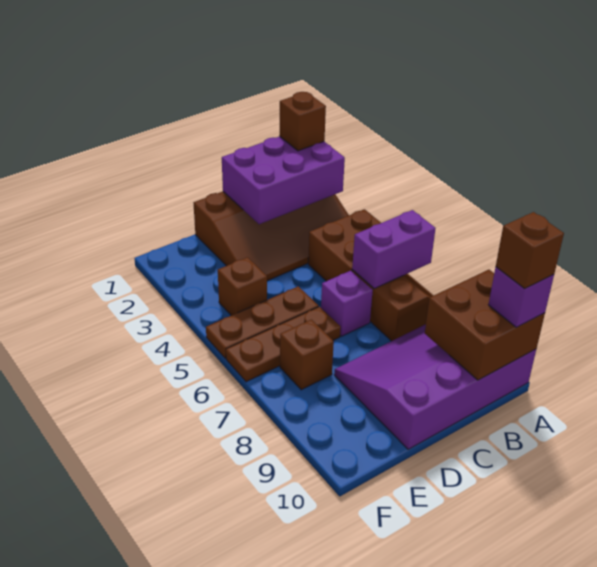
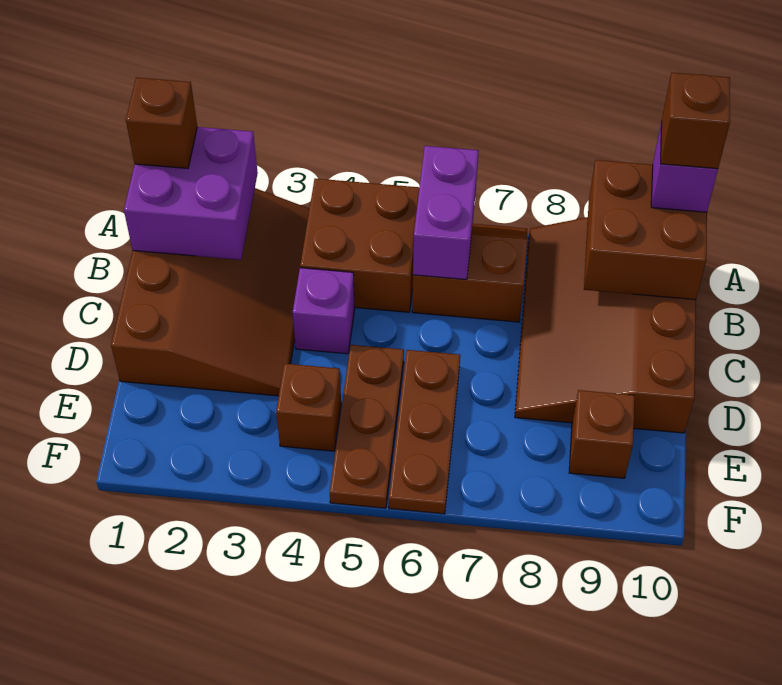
purple 2x3 brick [222,136,345,224] -> purple 2x2 brick [124,127,258,260]
purple 3x4 slope [334,324,536,449] -> brown 3x4 slope [515,217,696,433]
purple 1x1 brick [321,271,373,336] -> purple 1x1 brick moved to [293,268,355,354]
brown 1x1 brick [280,320,334,390] -> brown 1x1 brick moved to [569,390,635,478]

